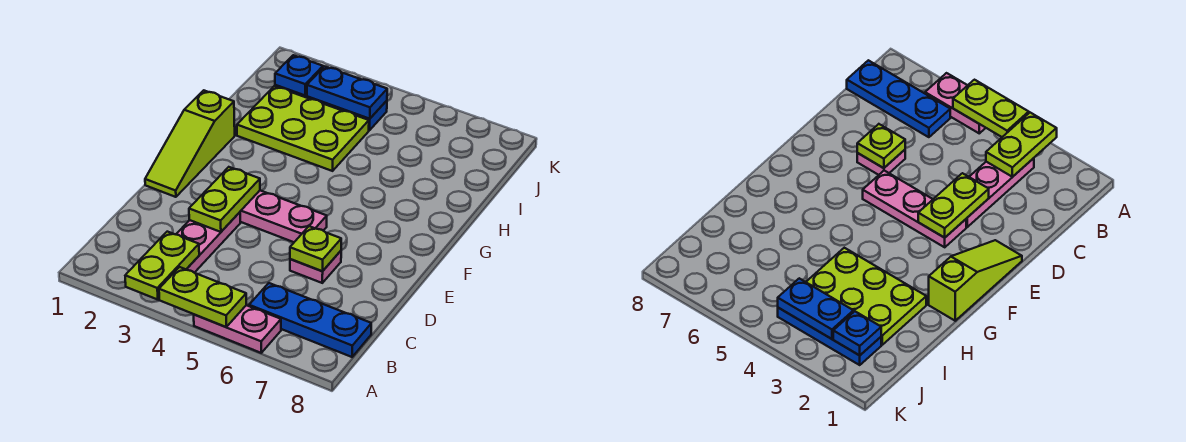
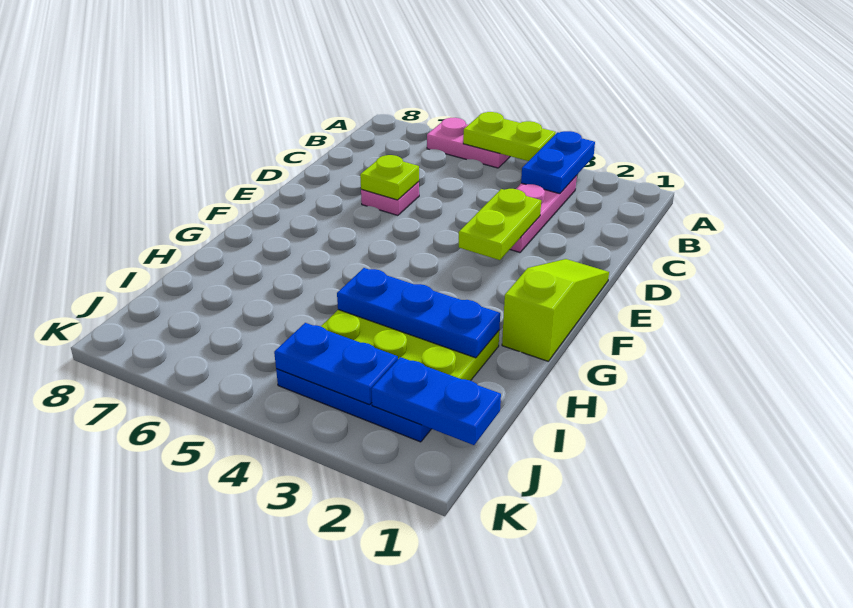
lime 1x2 plate [125,232,199,300] -> blue 1x2 plate [521,131,595,194]
blue 1x3 plate [249,283,371,357] -> blue 1x3 plate moved to [337,268,500,358]
pink 1x3 plate [240,191,327,242] -> none
blue 1x1 plate [275,55,323,95] -> blue 1x2 plate [371,357,501,445]

